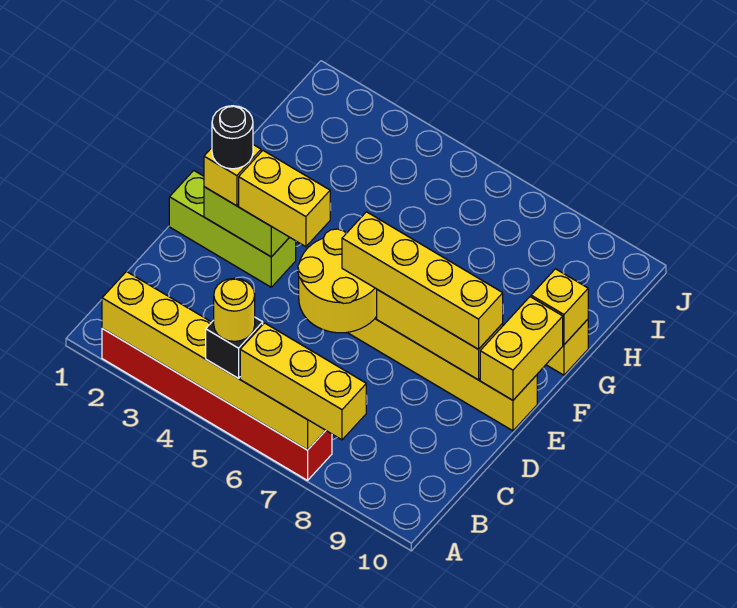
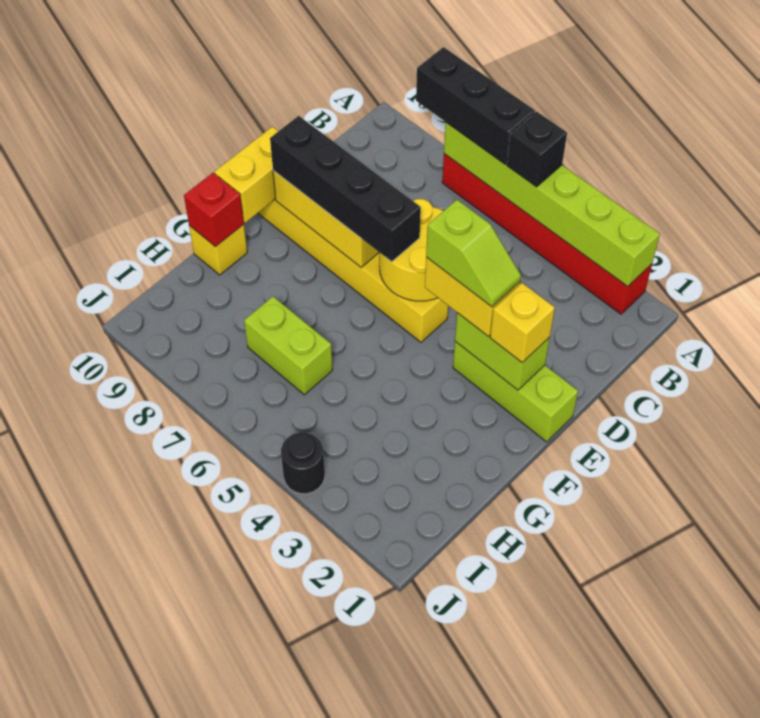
yellow 1x6 brick [102,272,326,450] -> lime 1x6 brick [444,123,660,286]
yellow 1x1 round brick [214,278,255,341] -> none
yellow 1x3 brick [240,323,366,440] -> black 1x3 brick [416,47,535,164]
black 1x1 round brick [212,106,253,169] -> black 1x1 round brick moved to [281,432,325,494]
none -> lime 1x2 slope [426,200,521,307]
yellow 1x4 brick [342,212,503,349] -> black 1x4 brick [270,116,421,262]
yellow 1x1 brick [531,269,588,345] -> red 1x1 brick [184,173,244,247]
none -> lime 1x2 brick [244,297,332,395]

